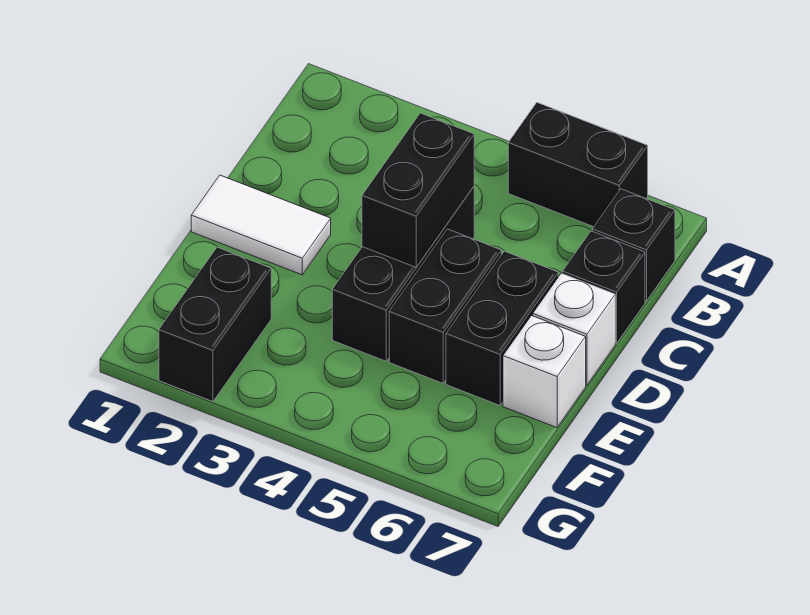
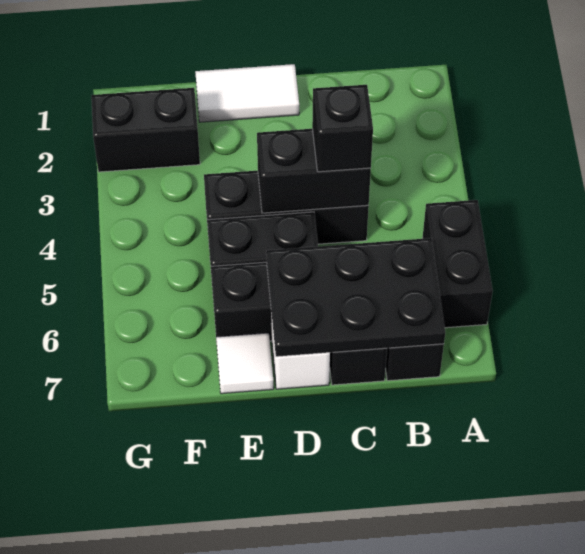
none -> black 2x3 plate [266,238,445,357]
none -> black 1x1 brick [312,85,373,172]
white 1x2 tile [191,175,331,275] -> white 1x2 tile turned to [195,64,299,122]
white 1x1 brick [503,316,586,428] -> white 1x1 tile [216,333,274,394]

